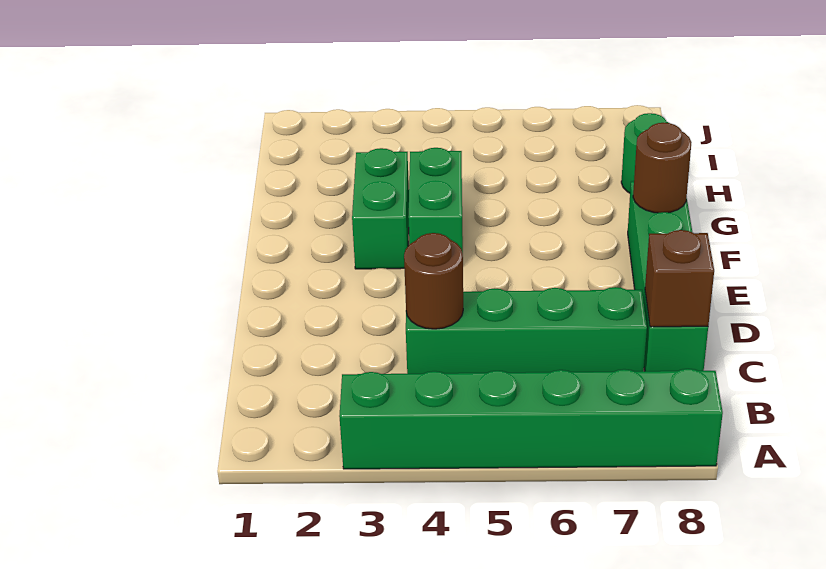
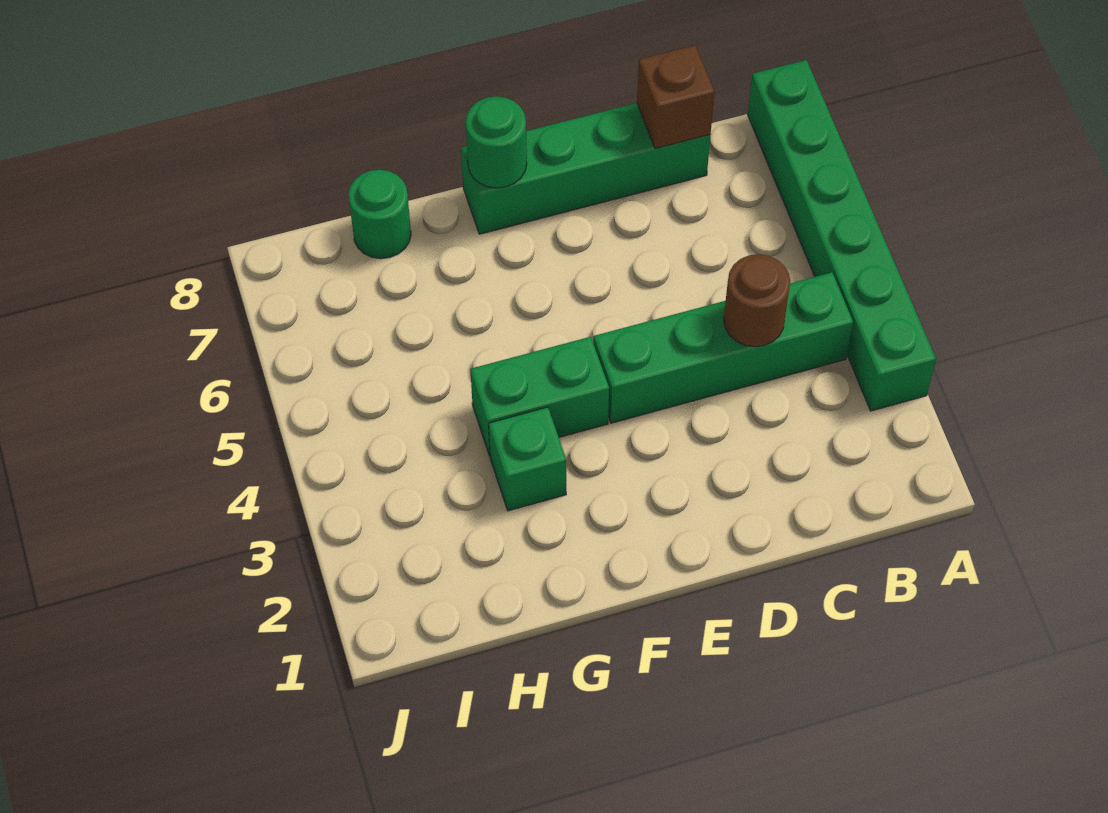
green 1x4 brick [406,287,647,374] -> green 1x4 brick turned to [593,272,853,423]
green 1x2 brick [352,148,409,269] -> green 1x1 brick [489,407,566,511]
brown 1x1 round brick [633,123,692,213] -> green 1x1 round brick [466,96,527,188]

